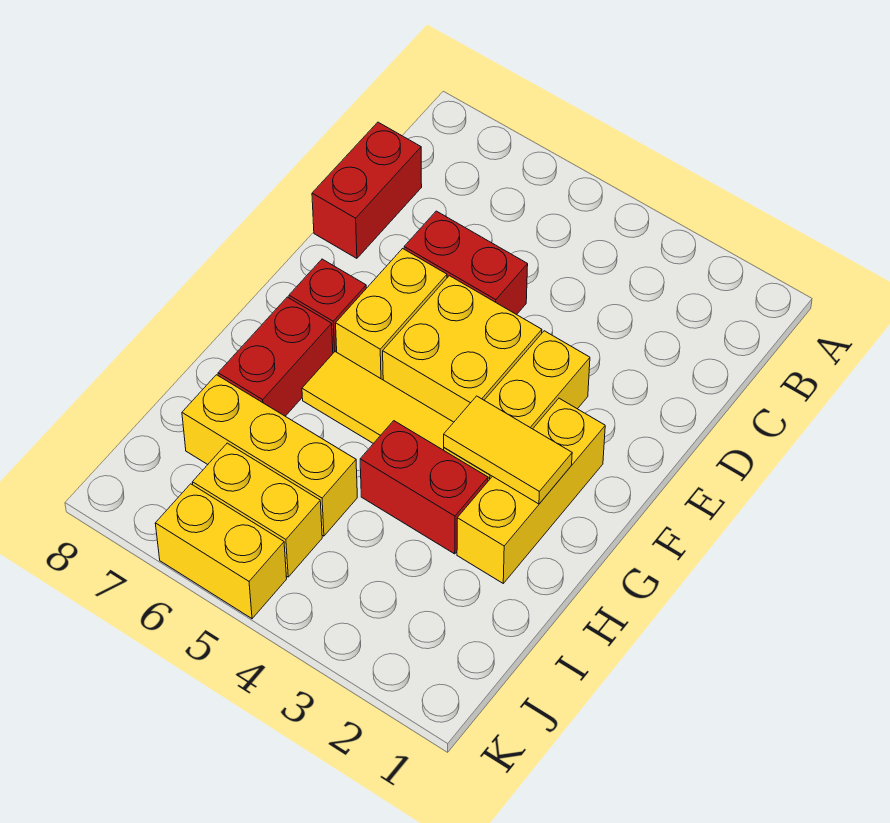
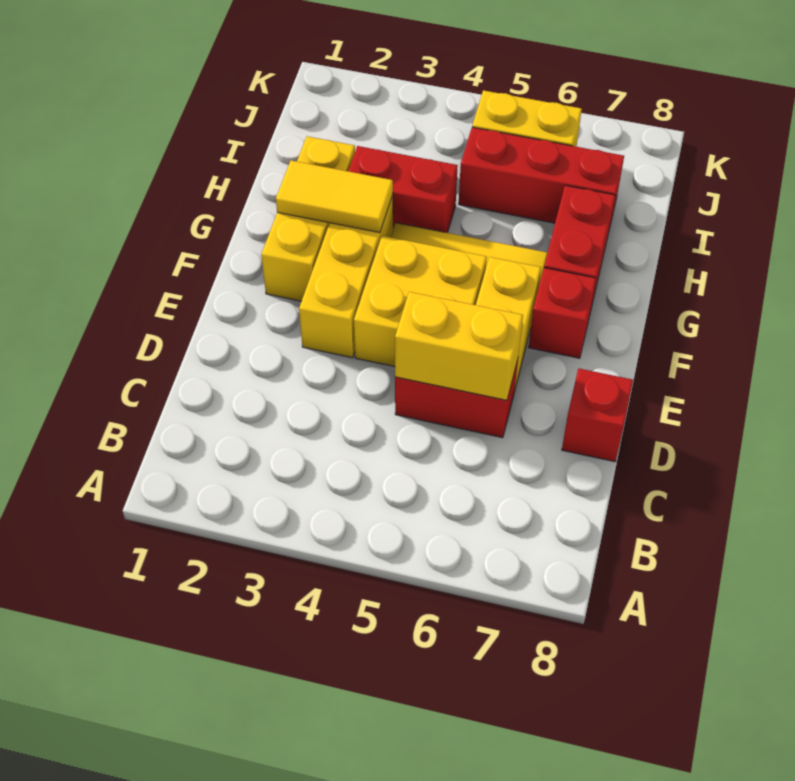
red 1x2 brick [312,122,422,258] -> red 1x1 brick [562,369,633,462]
yellow 1x3 brick [182,375,357,536] -> red 1x3 brick [459,127,624,229]
yellow 1x2 brick [155,484,287,619] -> yellow 1x2 brick moved to [395,292,523,400]

